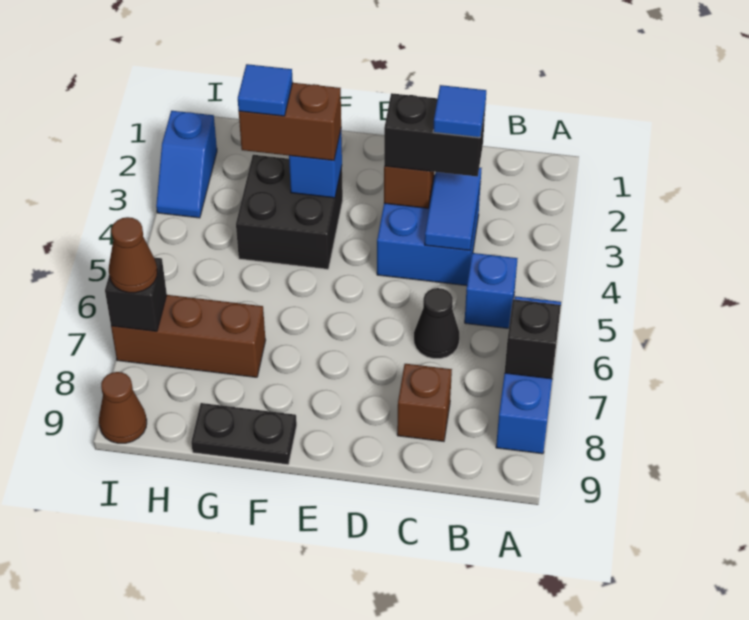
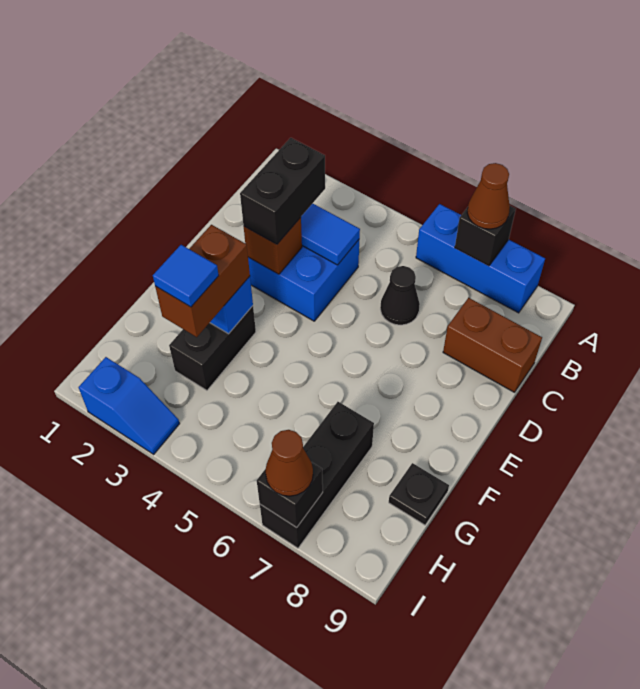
blue 1x1 brick [465,253,518,328] -> none
blue 1x1 tile [433,85,486,138] -> none
brown 1x1 brick [397,364,452,441] -> brown 1x2 brick [443,298,542,392]
black 2x2 brick [236,155,343,269] -> black 1x2 brick [169,306,256,390]
black 1x2 plate [191,403,297,465] -> black 1x1 plate [389,463,449,525]
brown 1x3 brick [111,295,266,377] -> black 1x3 brick [260,402,374,548]
brown 1x1 cone [99,372,147,443] -> brown 1x1 cone moved to [467,163,510,229]

